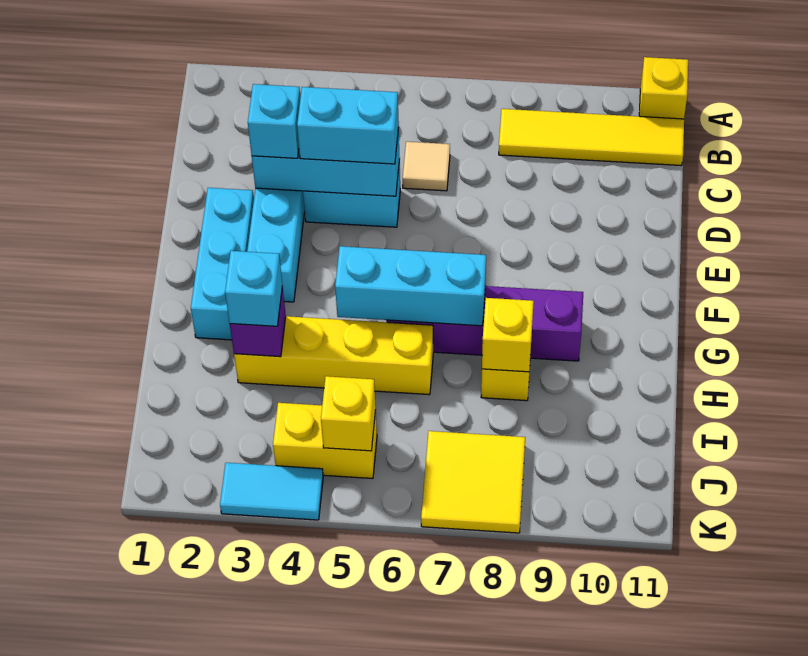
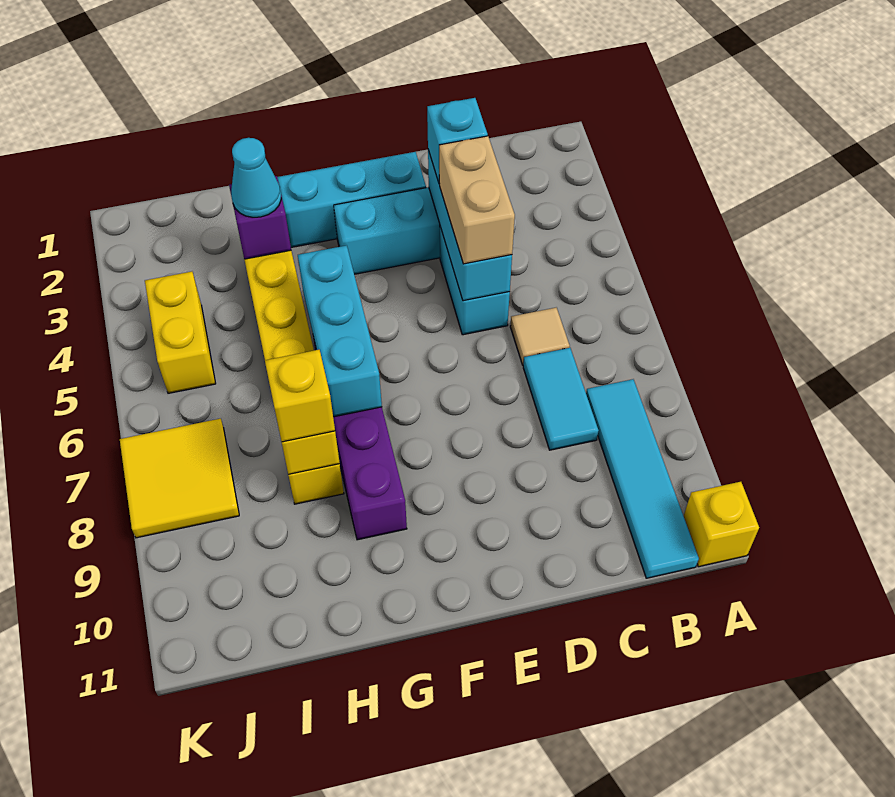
yellow 1x4 tile [499,109,684,166] -> cyan 1x4 tile [586,379,699,578]
cyan 1x2 brick [297,87,399,164] -> tan 1x2 brick [439,136,515,264]
cyan 1x1 brick [225,251,282,326] -> cyan 1x1 cone [231,138,281,217]
yellow 1x1 brick [321,376,376,451] -> yellow 1x1 brick moved to [265,350,335,442]
cyan 1x2 tile [220,463,323,520] -> cyan 1x2 tile moved to [523,348,599,450]

